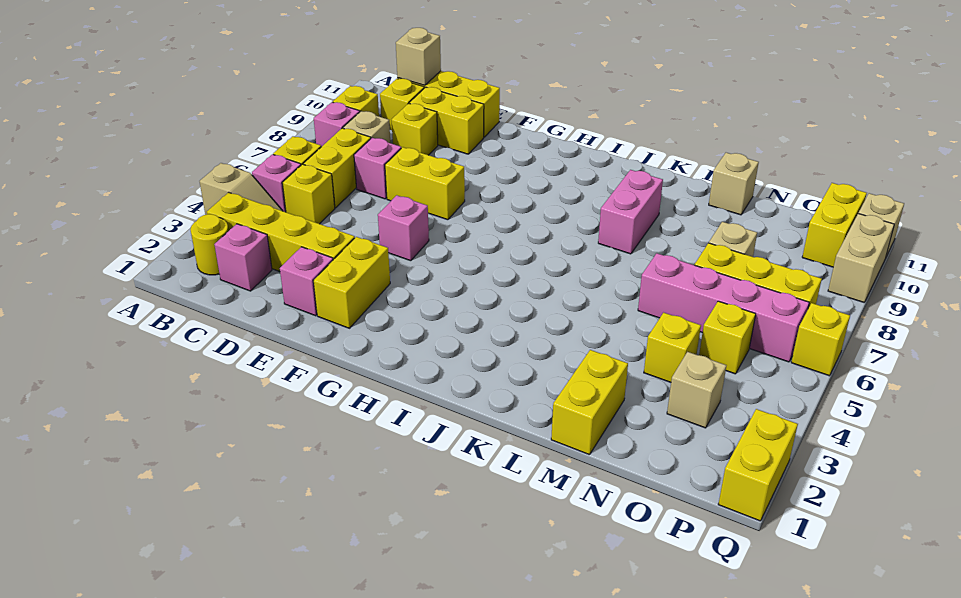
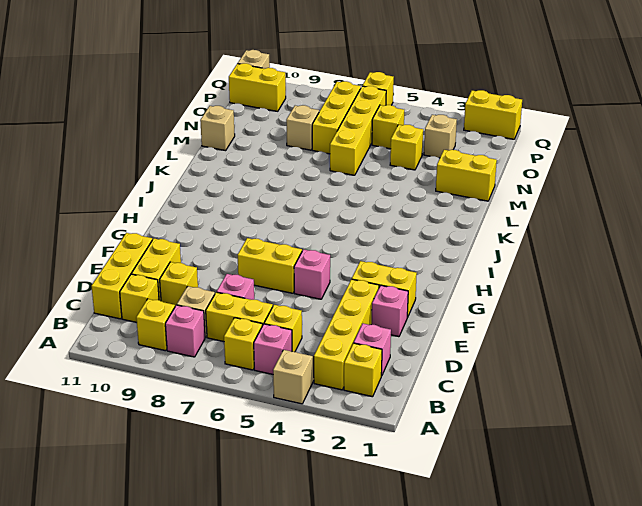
yellow 1x1 round brick [190,214,229,275] -> yellow 1x1 brick [344,343,382,397]
tan 1x1 brick [396,28,441,85] -> none
yellow 1x2 brick [385,147,465,220] -> yellow 1x2 brick turned to [238,238,302,293]
pink 1x2 brick [598,170,663,254] -> none
pink 1x4 brick [638,253,809,362] -> yellow 1x4 brick [330,86,386,175]
tan 1x2 brick [828,214,894,302] -> none

